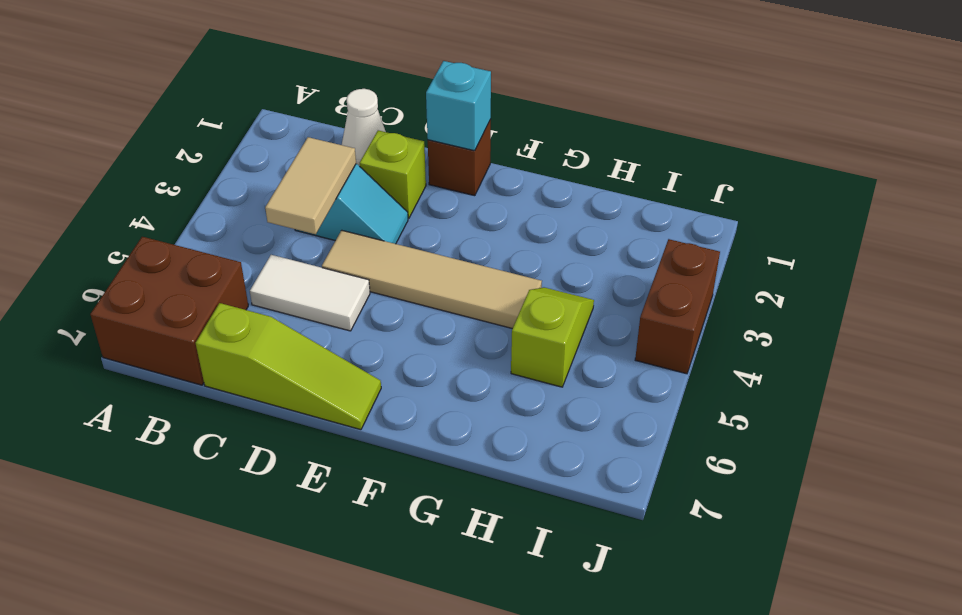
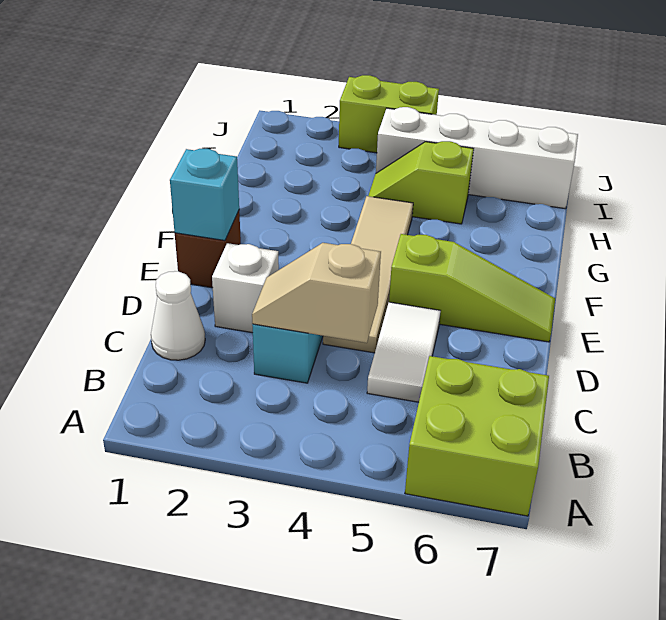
brown 2x2 brick [90,237,248,385] -> lime 2x2 brick [405,356,549,516]
tan 1x2 tile [265,137,356,234] -> tan 1x2 slope [252,243,381,343]
lime 1x3 slope [196,303,381,430] -> lime 1x3 slope turned to [389,234,555,342]
lime 1x1 brick [360,130,426,218] -> white 1x1 brick [212,243,279,333]
none -> white 1x4 brick [376,107,578,209]
brown 1x2 brick [635,239,720,374] -> lime 1x2 brick [339,75,439,153]

